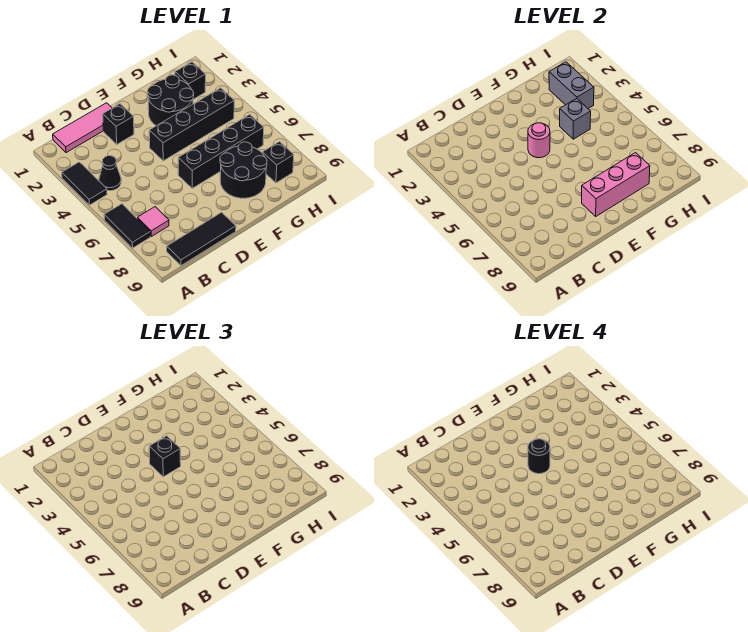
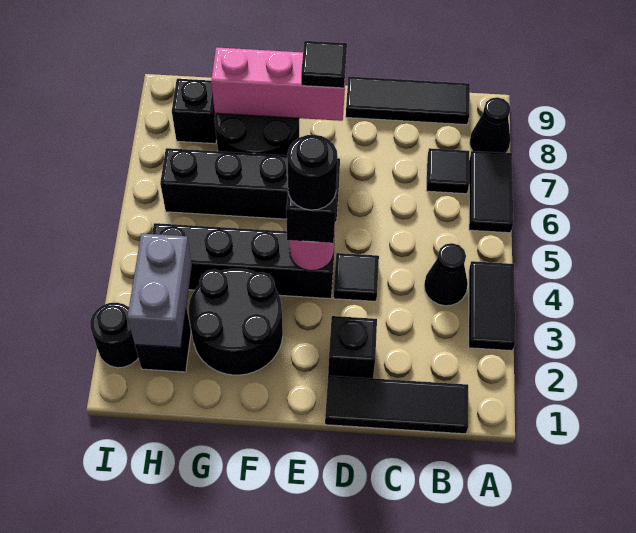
none -> black 1x1 cone [470,97,511,153]
pink 1x3 tile [53,103,112,153] -> black 1x3 tile [325,376,468,434]
pink 1x1 tile [137,207,169,236] -> black 1x1 tile [426,148,469,194]
none -> black 1x1 tile [334,253,379,301]
none -> black 1x1 tile [301,41,347,88]
grey 1x1 brick [560,99,591,139] -> none
none -> black 1x1 round brick [90,302,138,368]

